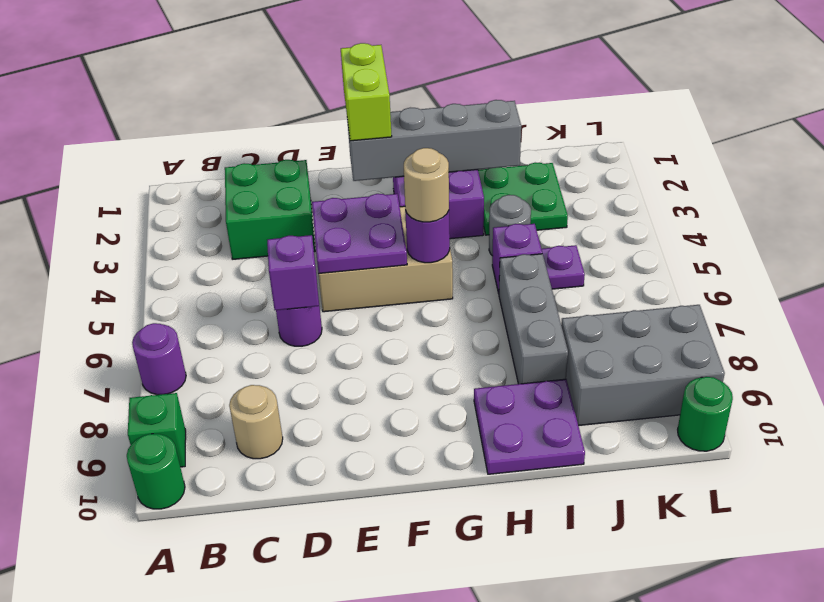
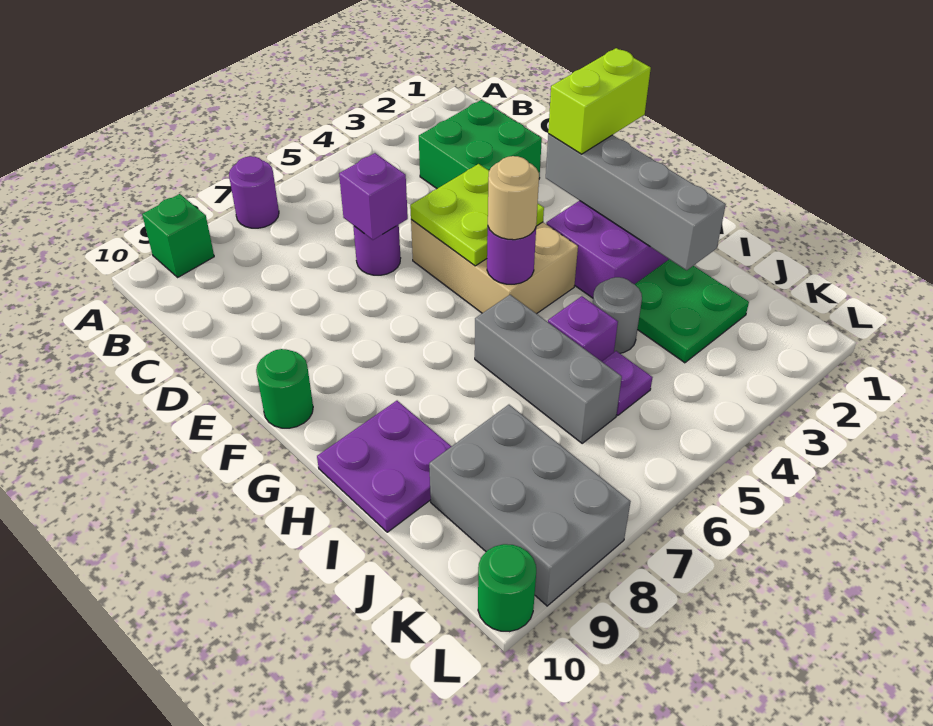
green 1x1 round brick [127,434,185,509] -> green 1x1 round brick moved to [256,349,313,428]
tan 1x1 round brick [229,385,283,459] -> none
purple 2x2 plate [312,194,407,273] -> lime 2x2 plate [410,164,544,266]
grey 1x3 brick [499,254,568,384] -> grey 1x3 brick turned to [475,295,622,443]

